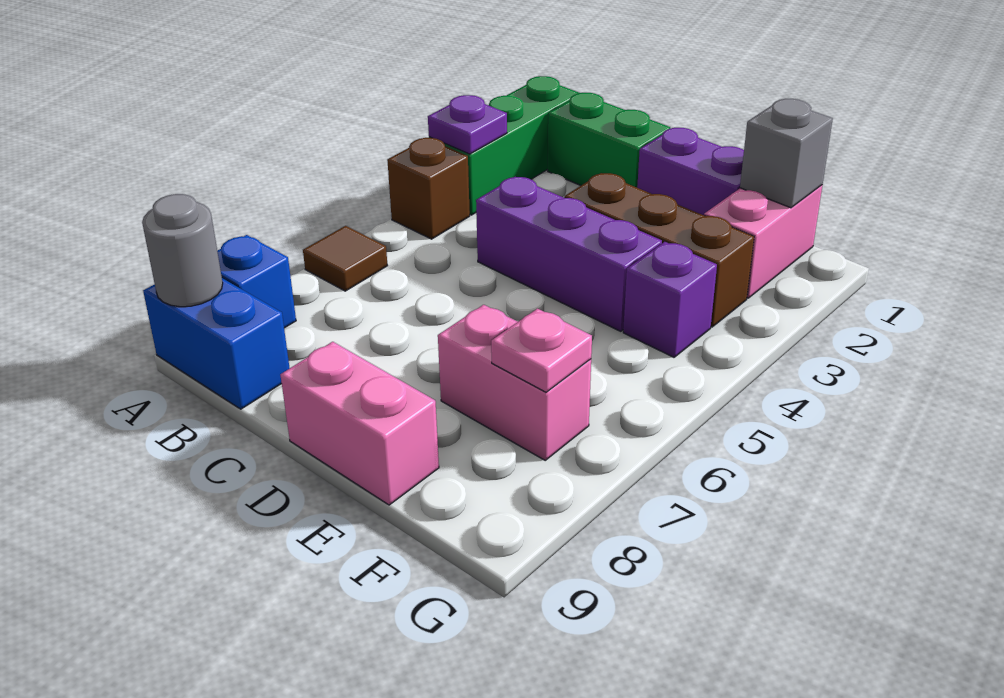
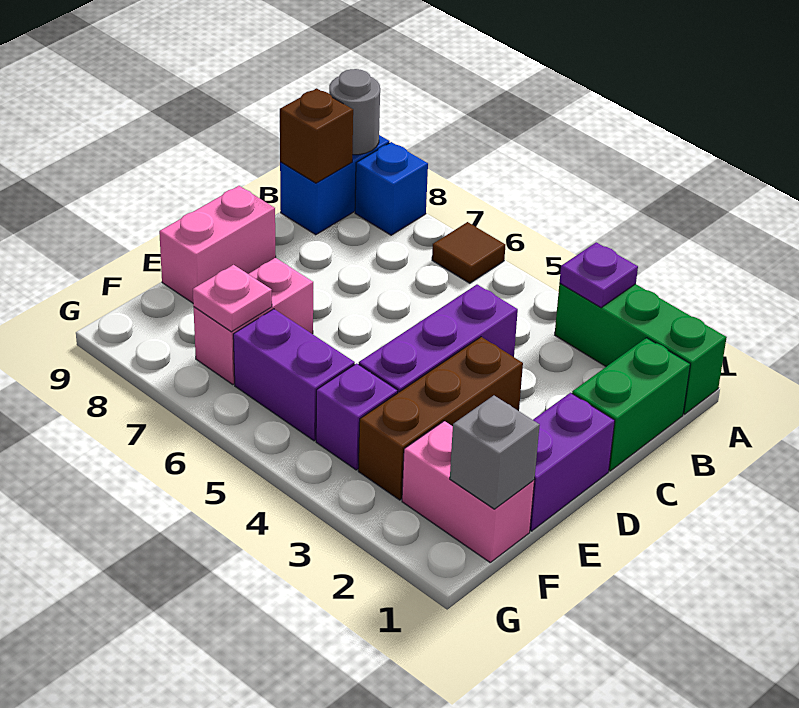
brown 1x1 brick [387,138,470,239] -> brown 1x1 brick moved to [280,88,353,183]
none -> purple 1x2 brick [233,309,355,441]

